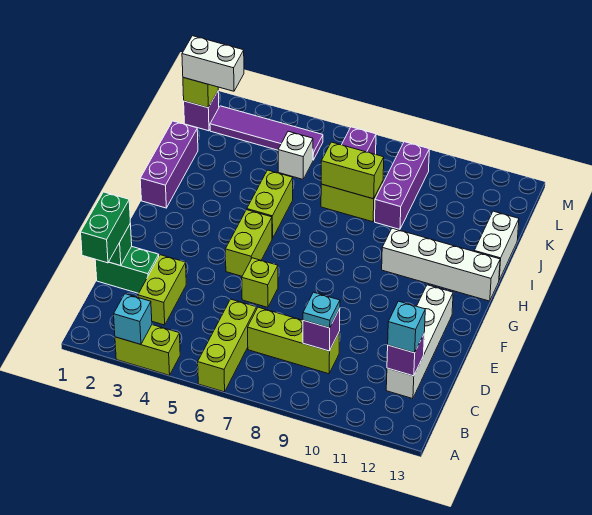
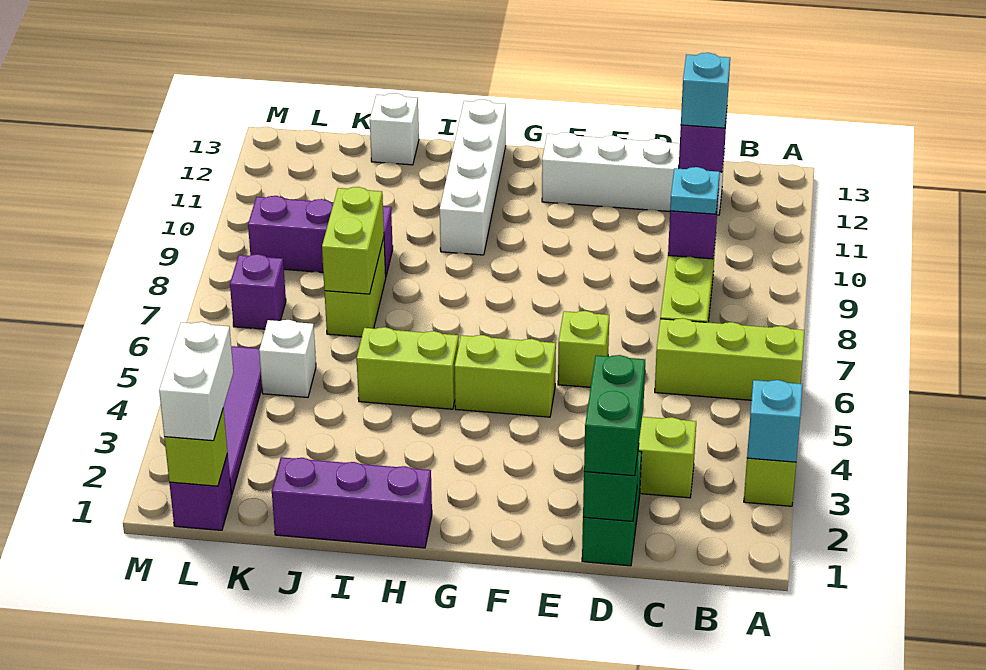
green 1x2 brick [81,192,130,263] -> green 1x2 brick turned to [584,355,645,476]
white 1x2 brick [474,211,519,280] -> white 1x1 brick [370,93,419,165]

